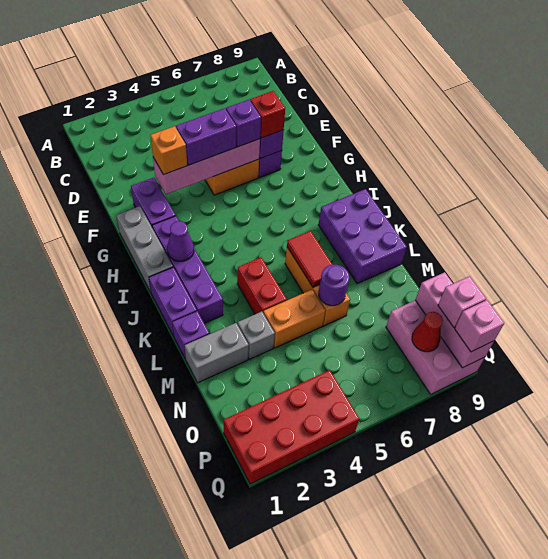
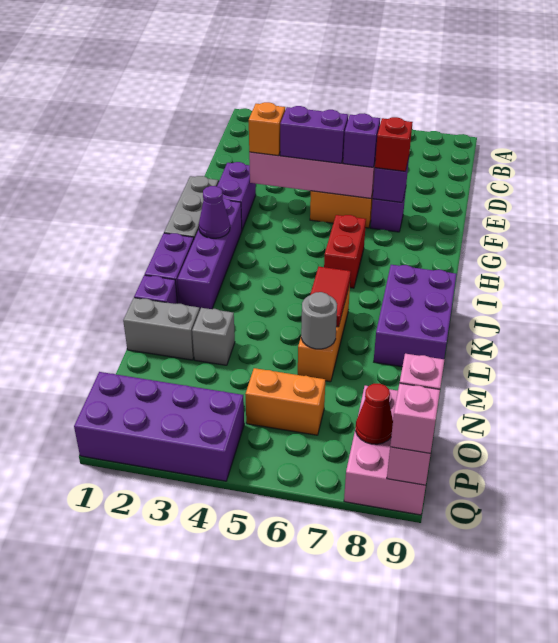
red 1x2 brick [237,257,287,314] -> red 1x2 brick moved to [324,215,366,288]
orange 1x2 brick [263,290,325,348] -> orange 1x2 brick moved to [245,368,325,435]
purple 1x1 round brick [319,265,349,306] -> grey 1x1 round brick [301,292,337,349]
red 2x4 brick [223,370,359,484] -> purple 2x4 brick [74,372,244,481]

